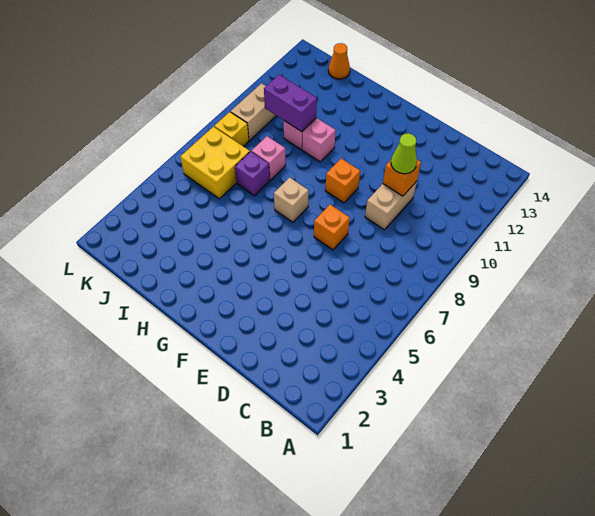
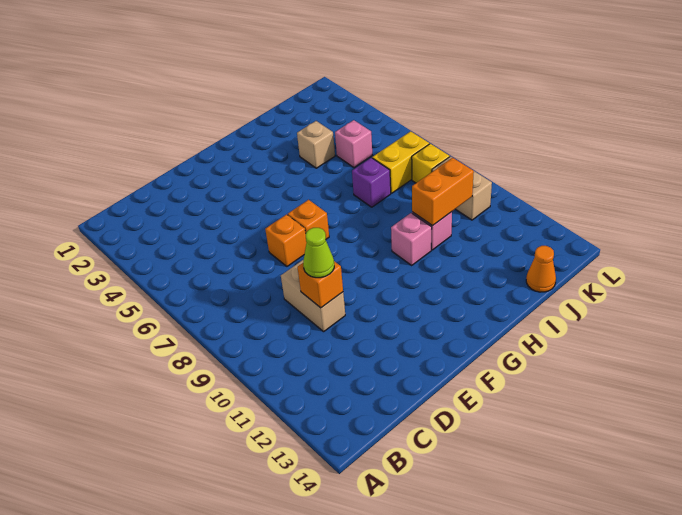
orange 1x1 brick [325,159,360,203] -> orange 1x1 brick moved to [288,200,329,239]
tan 1x1 brick [274,177,309,222] -> tan 1x1 brick moved to [297,121,335,168]
pink 1x1 brick [252,136,286,180] -> pink 1x1 brick moved to [335,120,372,168]
purple 1x2 brick [264,75,317,132] -> orange 1x2 brick [412,158,474,226]
yellow 2x2 brick [181,127,250,199] -> yellow 1x2 brick [372,131,429,193]

